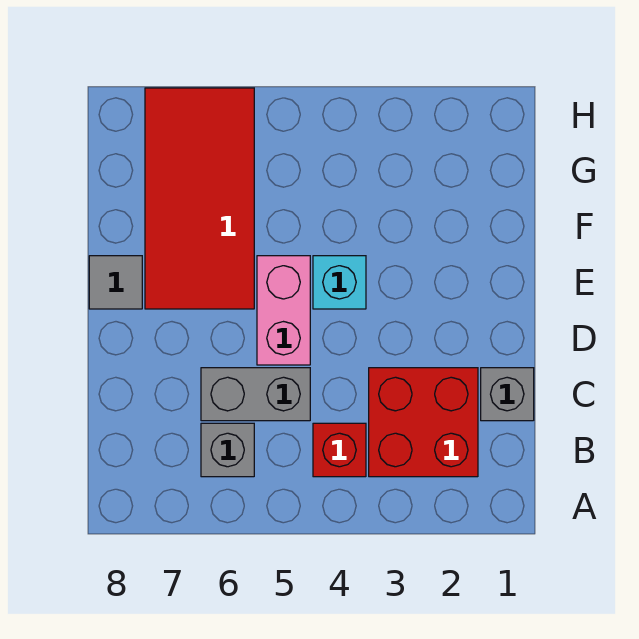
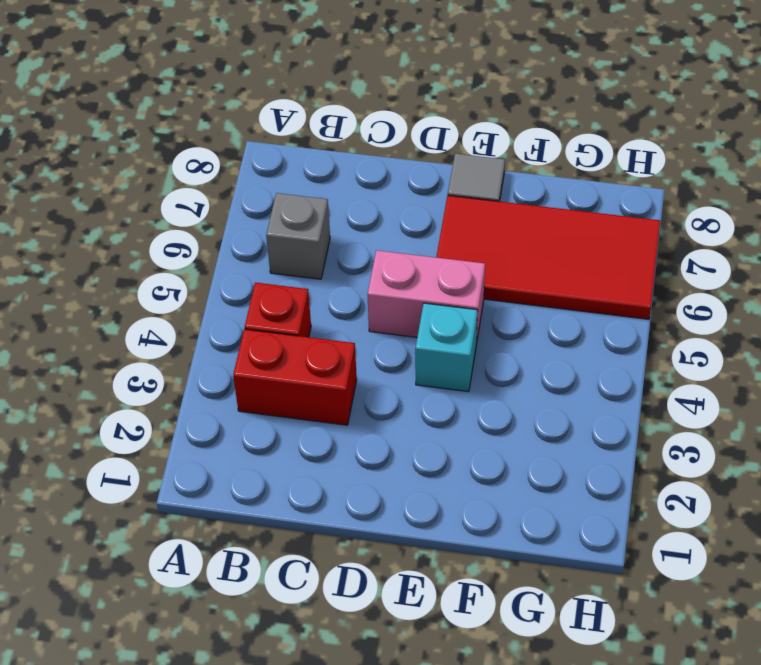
red 2x2 brick [369,368,478,477] -> red 1x2 brick [233,329,357,425]
grey 1x1 brick [481,368,534,421] -> none
grey 1x2 brick [201,368,310,421] -> none

